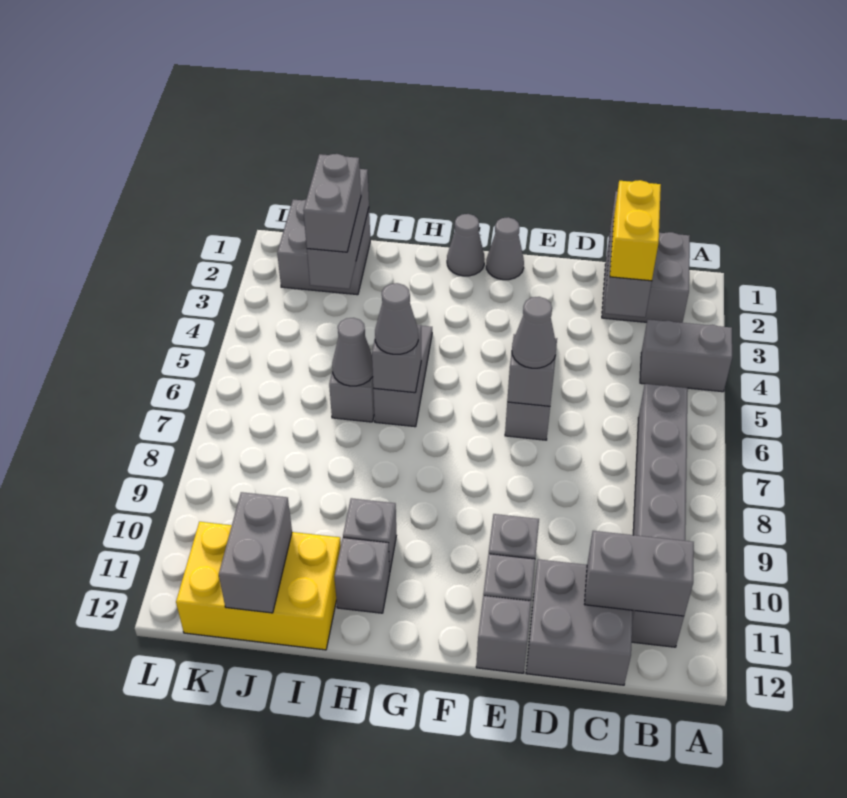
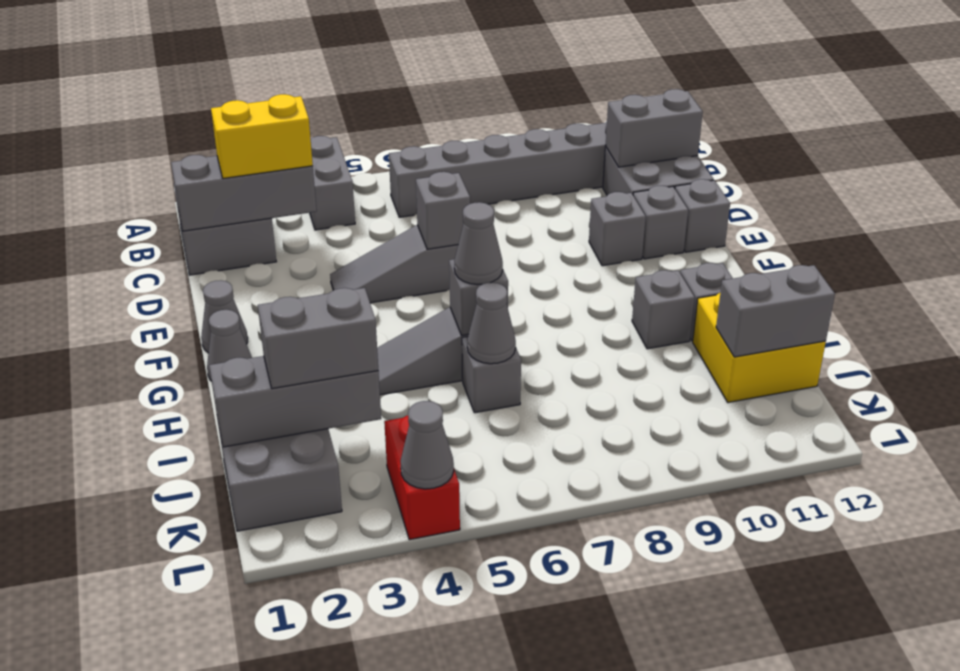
grey 1x2 brick [585,531,694,616] -> grey 1x2 brick turned to [605,89,703,167]
grey 1x1 cone [512,297,556,368] -> grey 1x1 cone moved to [400,401,454,489]
yellow 2x3 brick [176,522,341,650] -> yellow 2x2 brick [693,293,826,403]
none -> red 1x2 brick [384,415,460,540]

